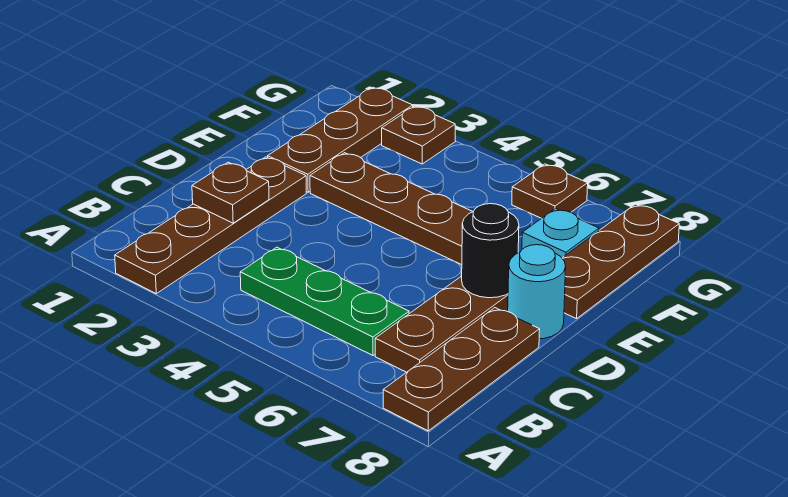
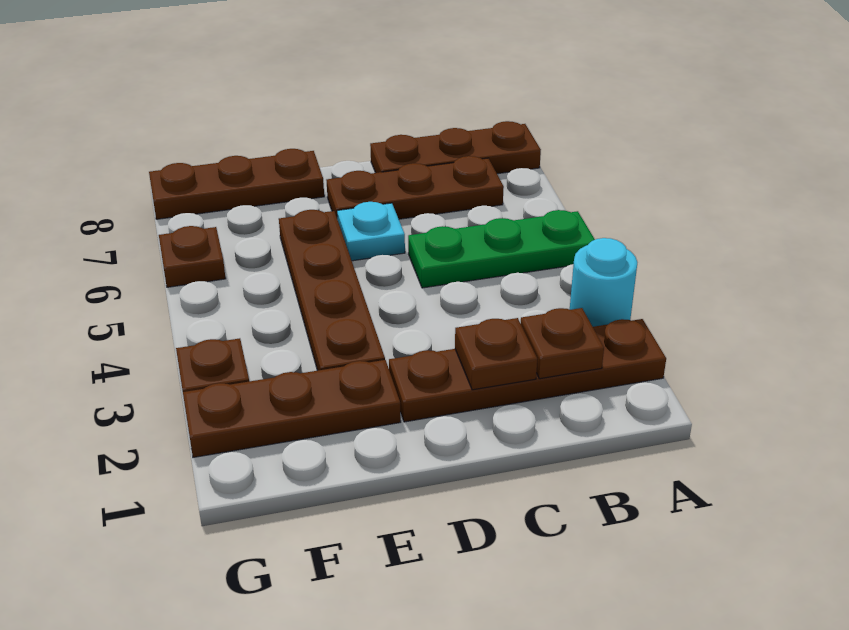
none -> brown 1x1 plate [521,308,604,379]
green 1x3 plate [240,247,409,356] -> green 1x3 plate turned to [408,210,595,288]
black 1x1 round brick [462,204,519,298] -> none
cyan 1x1 round brick [508,245,566,339] -> cyan 1x1 round brick moved to [570,238,637,327]
cyan 1x1 plate [522,209,599,258] -> cyan 1x1 plate moved to [337,202,405,261]

